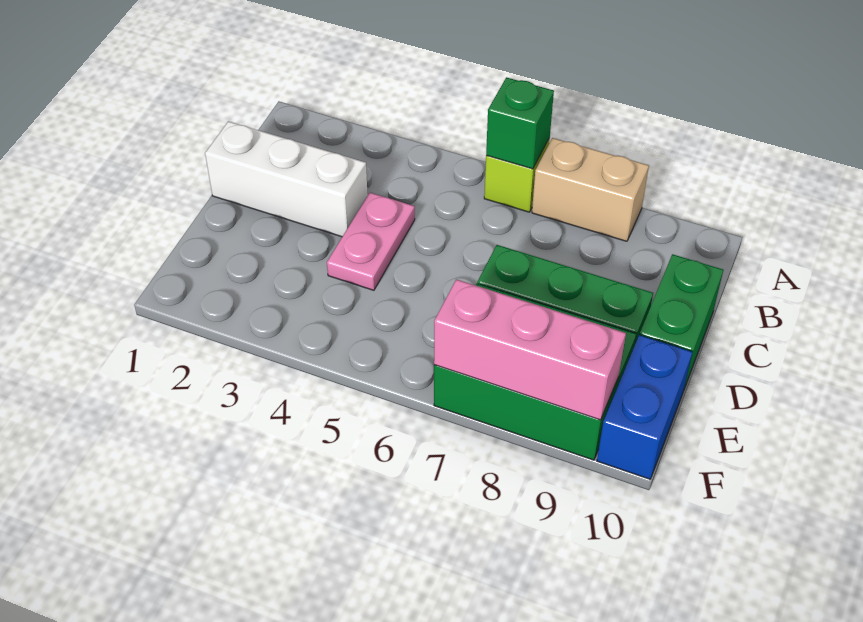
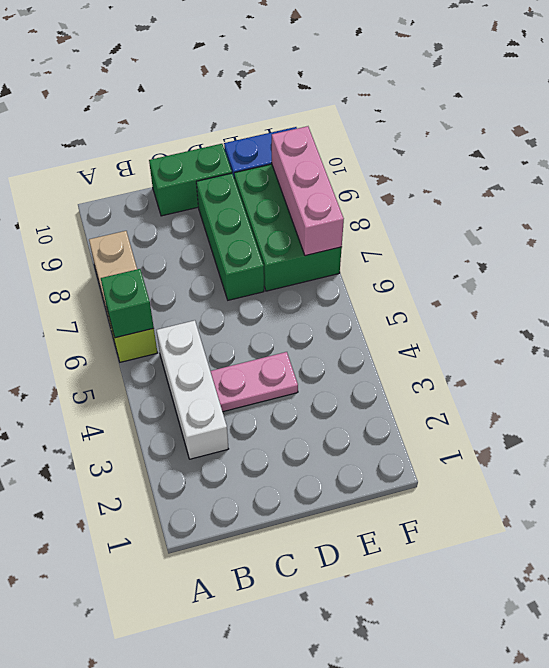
white 1x3 brick [205,121,368,237] -> white 1x3 brick moved to [156,320,228,459]

